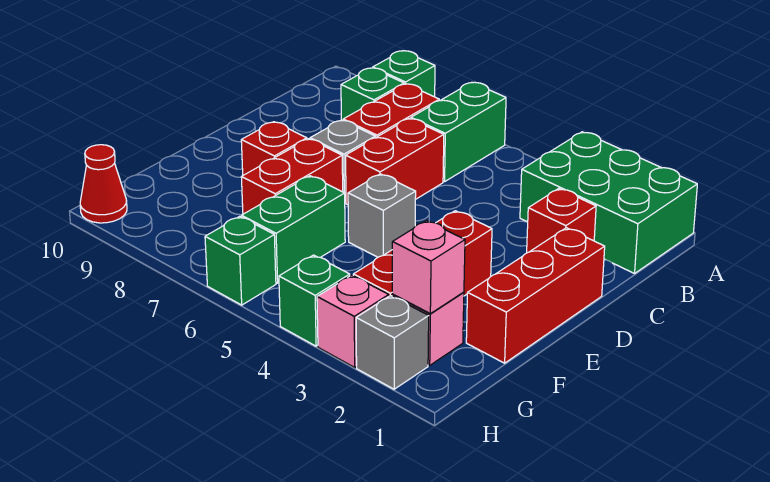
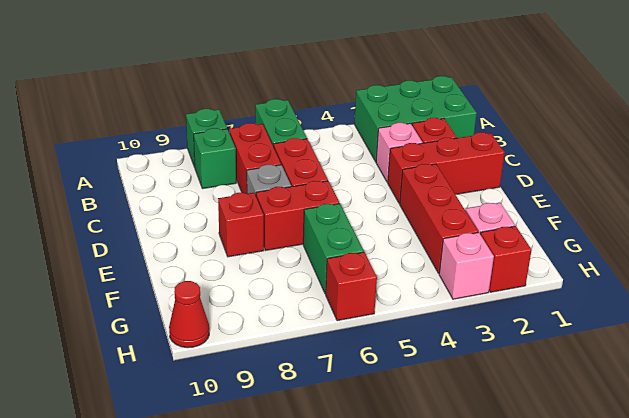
red 1x3 brick [466,228,605,363] -> red 1x3 brick turned to [388,132,505,204]
grey 1x1 brick [348,174,416,257] -> none
red 1x2 brick [241,139,343,214] -> red 1x2 brick turned to [256,181,339,250]
pink 1x1 brick [392,221,465,314] -> pink 1x1 brick moved to [376,123,423,182]
grey 1x1 brick [356,296,429,389] -> red 1x1 brick [480,226,532,292]
green 1x1 brick [279,255,350,346] -> none
green 1x1 brick [205,216,276,305] -> red 1x1 brick [326,252,377,321]

